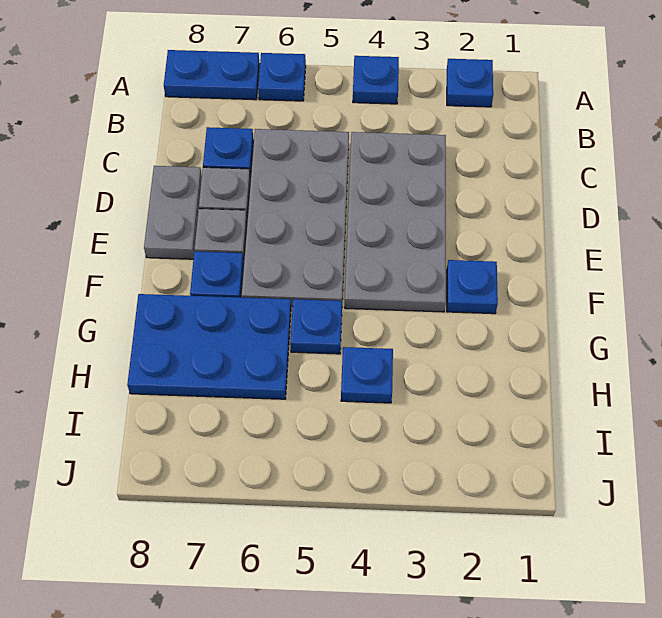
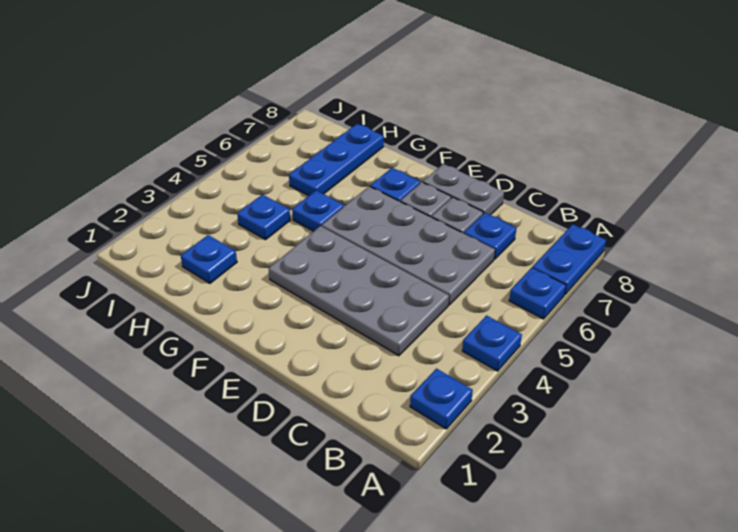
blue 1x1 plate [447,260,498,314] -> blue 1x1 plate moved to [181,235,237,283]
blue 2x3 plate [127,294,291,399] -> blue 1x3 plate [289,124,384,196]

